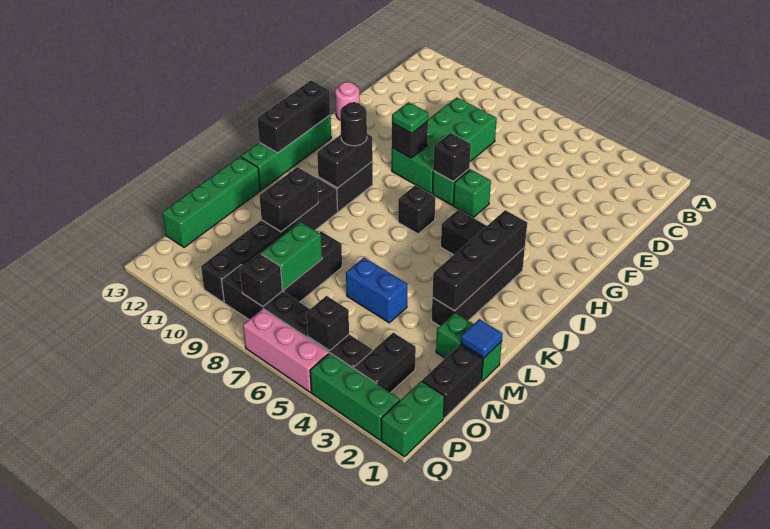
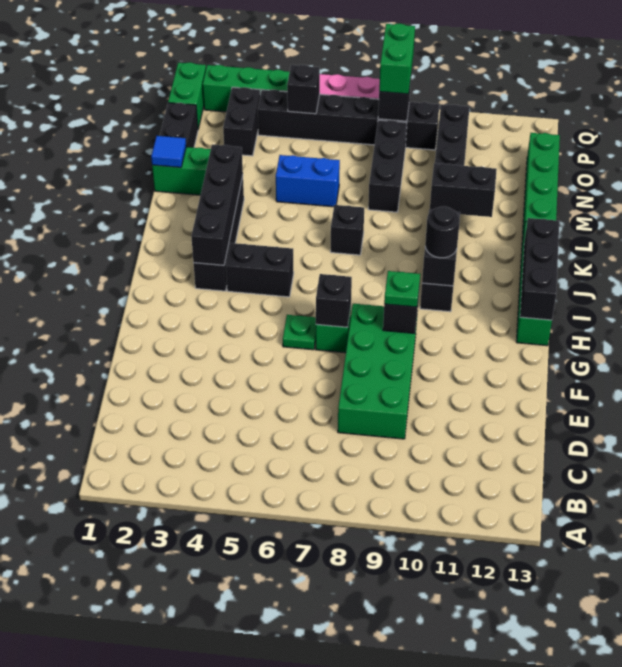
pink 1x1 round brick [335,82,360,120] -> none
green 1x1 brick [453,169,491,217] -> green 1x1 plate [283,315,316,350]
black 1x1 brick [398,185,435,234] -> black 1x1 brick moved to [331,205,364,255]
black 1x2 brick [259,167,318,232] -> black 1x2 brick turned to [430,163,497,217]
green 1x2 brick [261,222,322,290] -> green 1x2 brick moved to [379,23,415,94]

